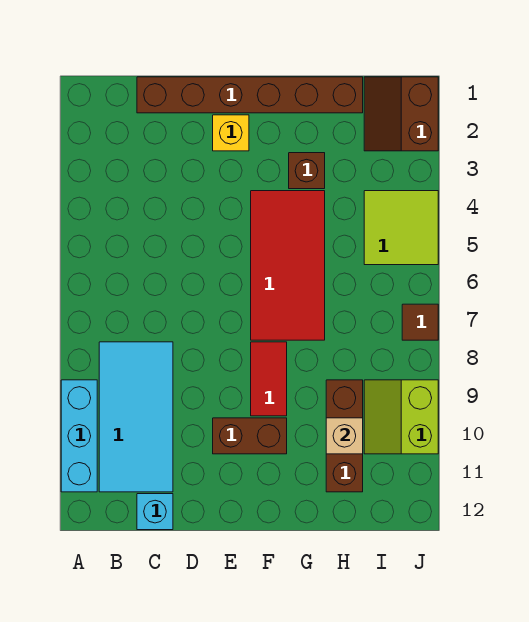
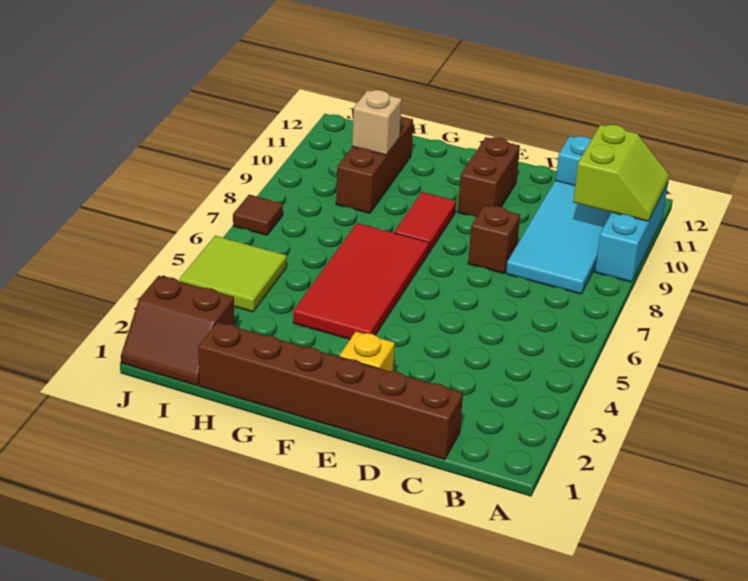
brown 1x2 brick [213,418,287,454] -> brown 1x2 brick turned to [458,137,520,217]
brown 1x1 brick [289,153,325,189] -> brown 1x1 brick moved to [468,205,520,273]
brown 2x2 slope [364,77,438,151] -> brown 2x2 slope turned to [121,276,234,386]
lime 2x2 slope [364,380,438,454] -> lime 2x2 slope moved to [573,125,669,221]

